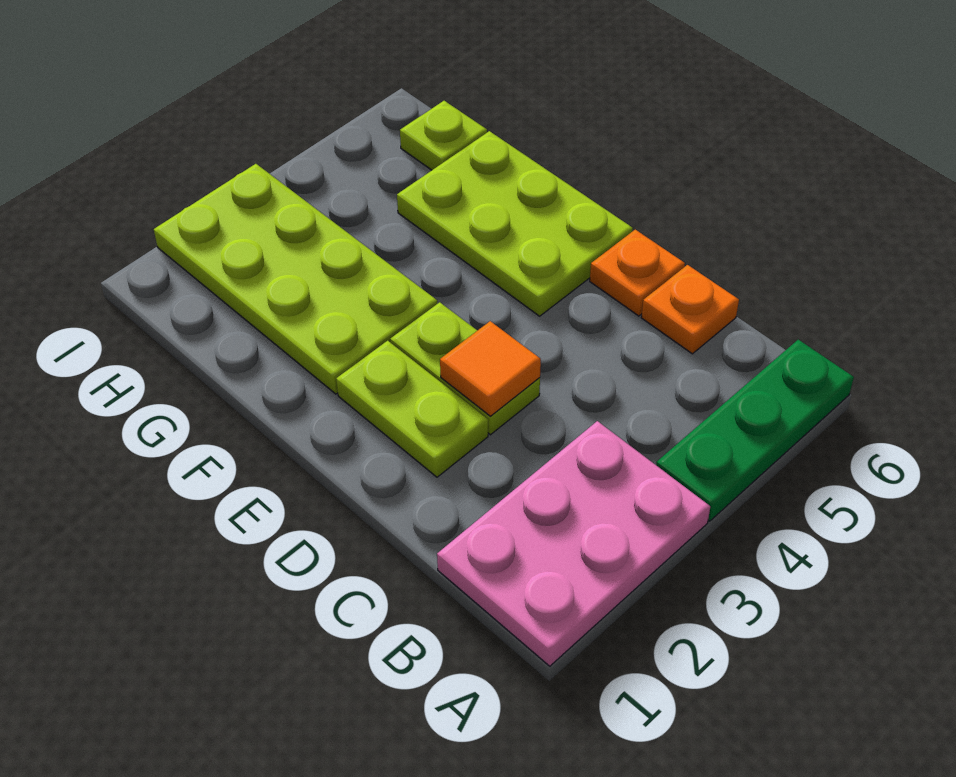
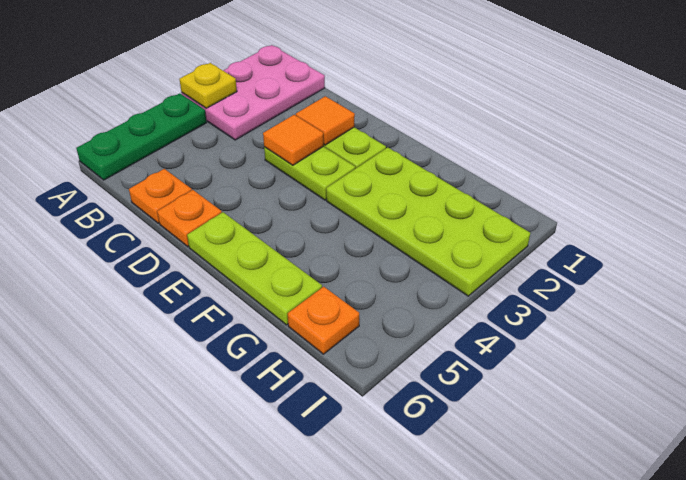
none -> yellow 1x1 plate [179,63,237,108]
none -> orange 1x1 tile [296,96,355,145]
lime 2x3 plate [397,131,633,316] -> lime 1x3 plate [187,212,322,325]
lime 1x1 plate [400,101,487,170] -> orange 1x1 plate [288,287,359,354]

